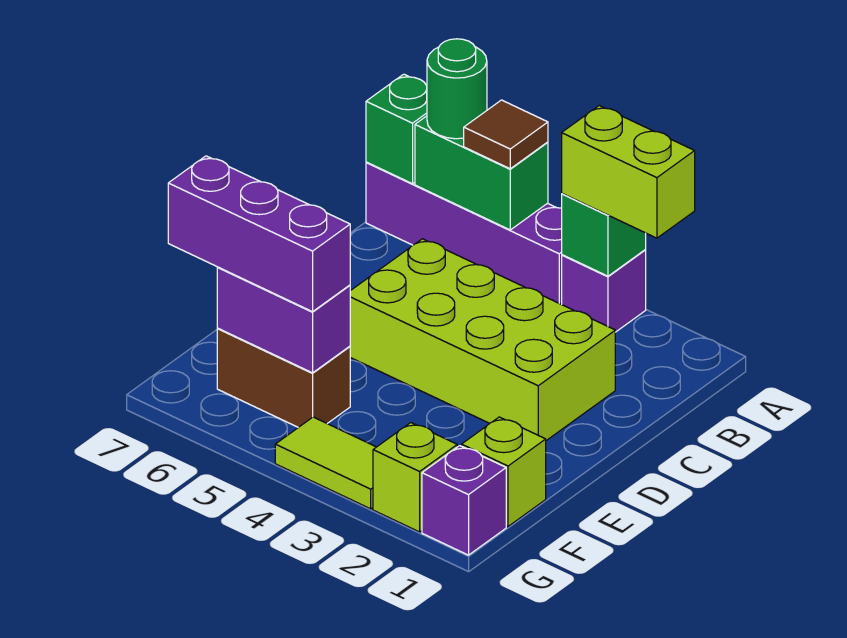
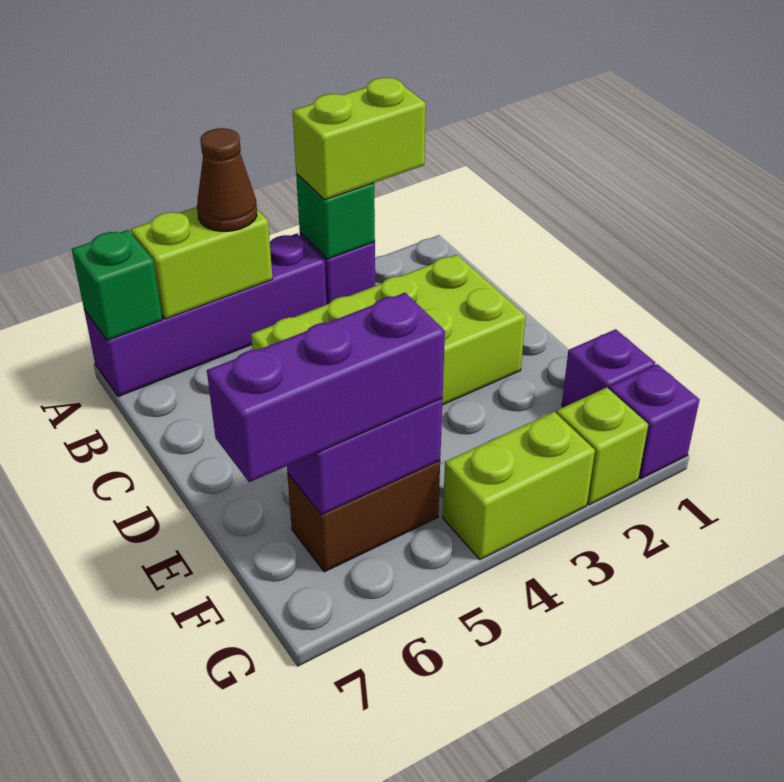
green 1x2 brick [415,116,548,230] -> lime 1x2 brick [131,207,273,319]
brown 1x1 tile [464,100,548,169] -> brown 1x1 cone [197,128,257,231]
green 1x1 round brick [427,39,487,139] -> none
lime 1x1 brick [462,417,546,526] -> purple 1x1 brick [562,329,655,407]
lime 1x2 tile [275,417,376,509] -> lime 1x2 brick [443,412,595,560]

